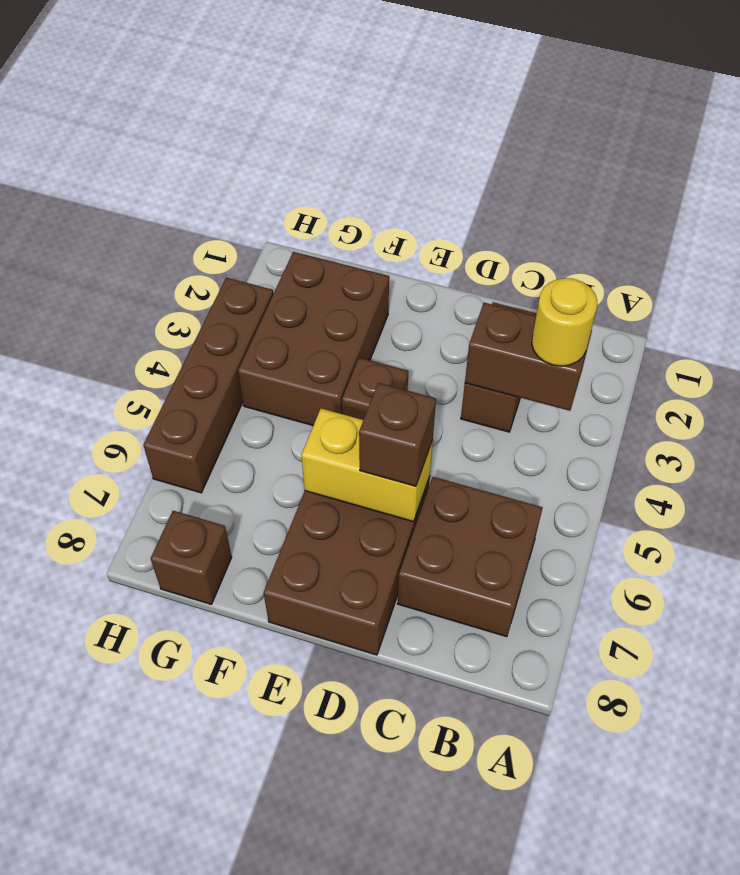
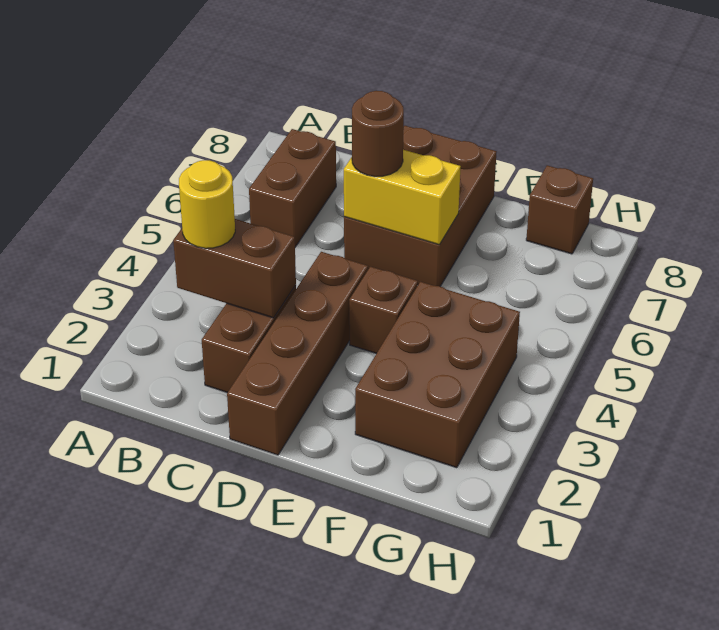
brown 2x2 brick [398,477,543,637] -> brown 1x2 brick [249,129,336,247]
brown 1x1 brick [359,383,436,486] -> brown 1x1 round brick [352,91,404,177]
brown 1x4 brick [143,278,273,493] -> brown 1x4 brick moved to [227,252,368,455]

